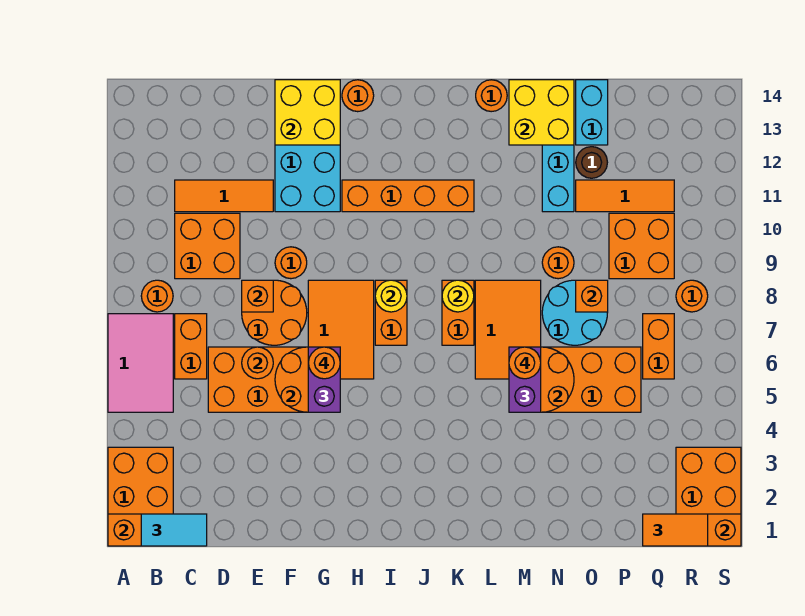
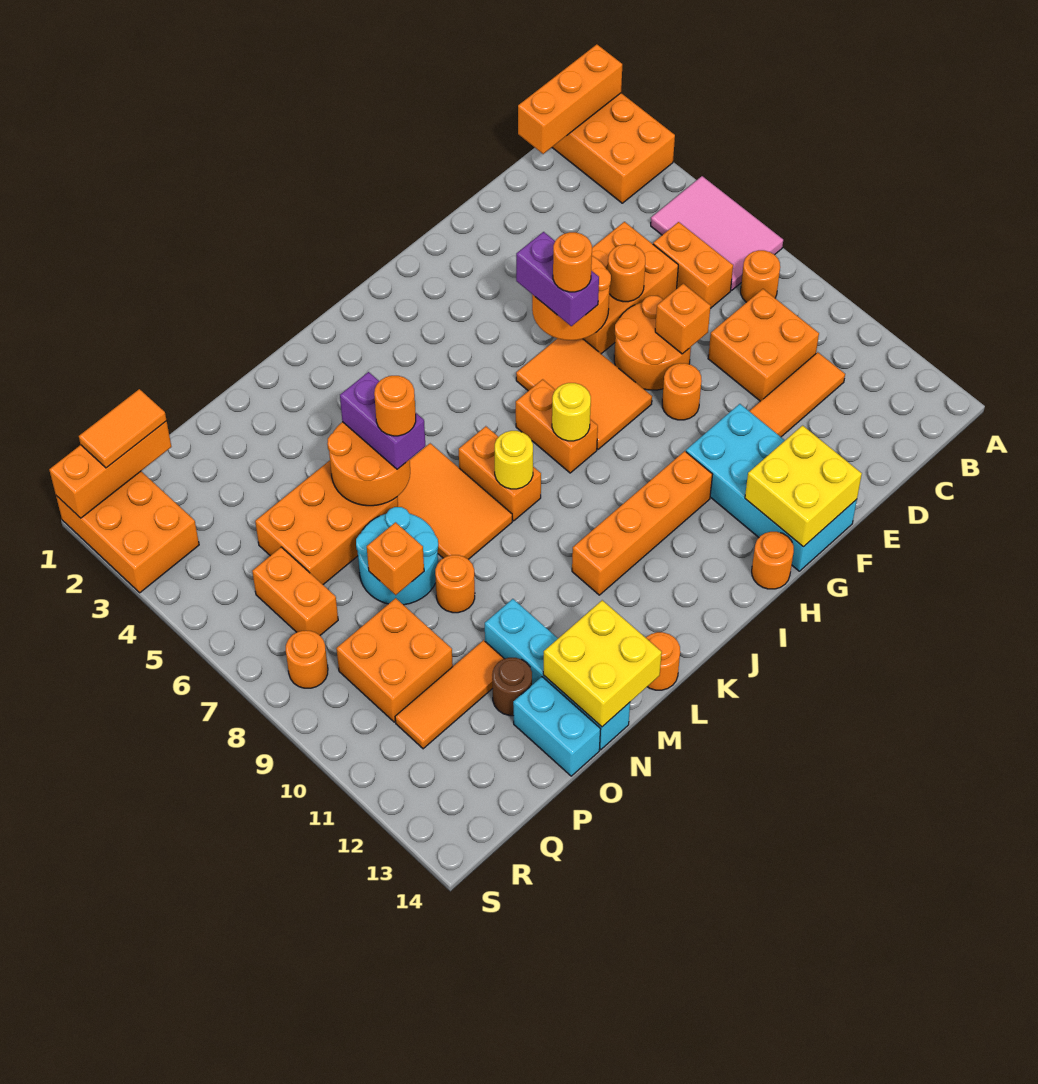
cyan 1x2 tile [141,514,207,546] -> none

